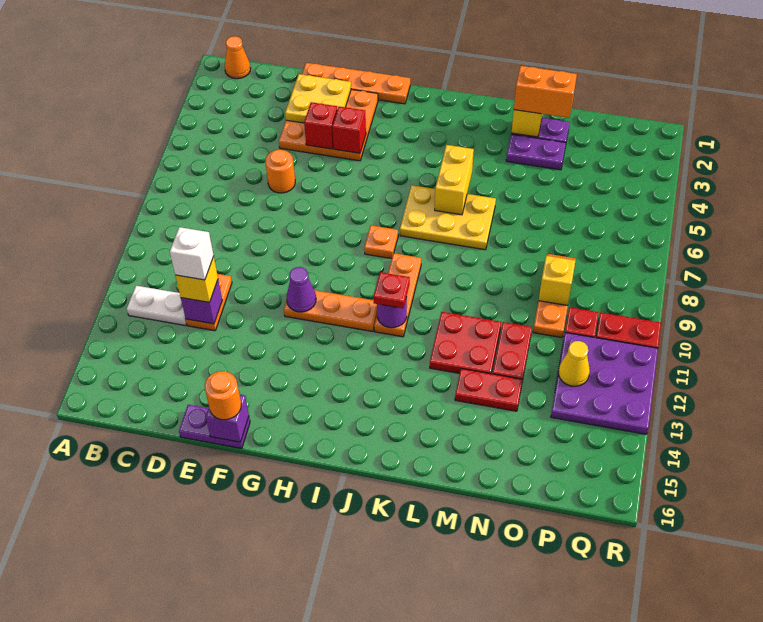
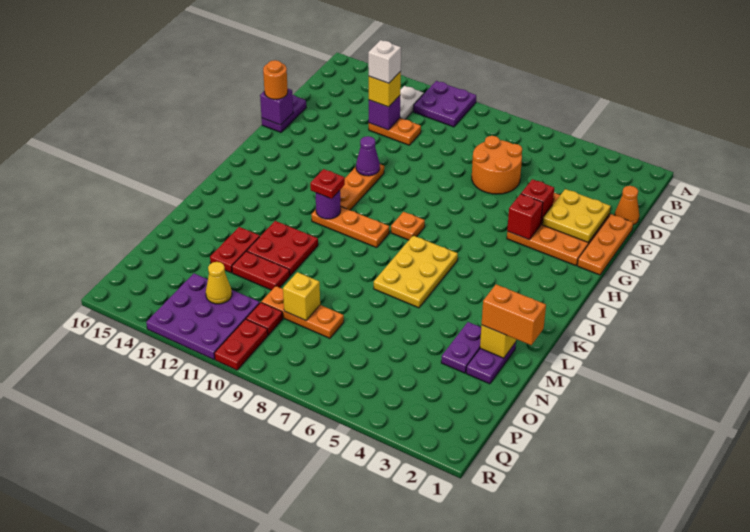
none -> purple 2x2 plate [413,81,476,127]
orange 1x1 cone [225,36,251,79] -> orange 1x1 cone moved to [615,186,639,225]
orange 1x4 plate [302,63,410,104] -> orange 1x3 plate [577,214,633,275]
orange 1x1 round brick [265,150,295,193] -> orange 2x2 round brick [472,136,522,194]
yellow 1x2 brick [435,145,474,215] -> none
orange 1x2 brick [514,66,577,118] -> orange 1x2 brick turned to [482,284,546,345]

